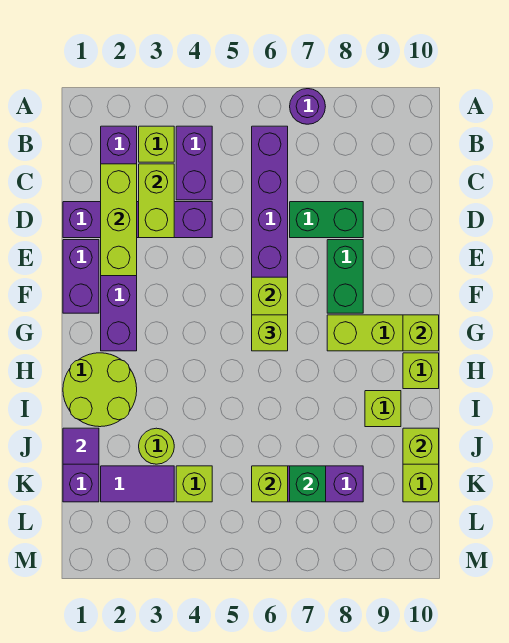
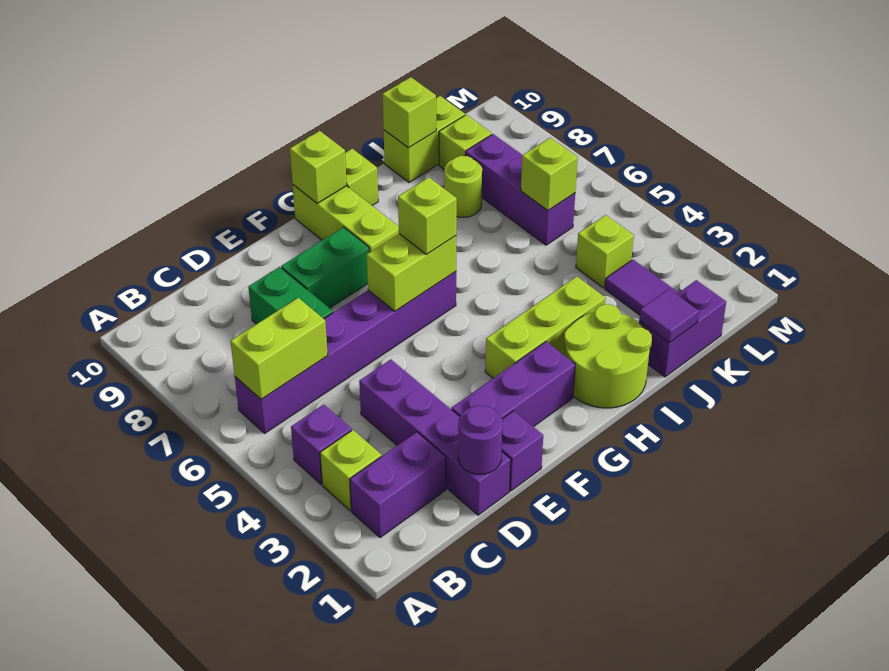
purple 1x1 round brick [290,89,325,124] -> purple 1x1 round brick moved to [458,406,503,474]
purple 1x2 brick [176,126,212,200] -> purple 1x1 brick [291,405,352,484]
lime 1x3 brick [101,164,137,276] -> lime 1x3 brick moved to [485,276,605,378]
lime 1x2 brick [139,164,174,238] -> lime 1x2 brick moved to [231,298,328,399]
purple 1x2 brick [63,240,99,313] -> purple 1x1 brick [502,411,543,491]
lime 1x1 brick [365,391,401,427] -> lime 1x1 brick moved to [439,115,492,169]
lime 1x1 round brick [139,428,174,464] -> lime 1x1 round brick moved to [444,156,482,217]
green 1x1 brick [290,466,326,502] -> none

